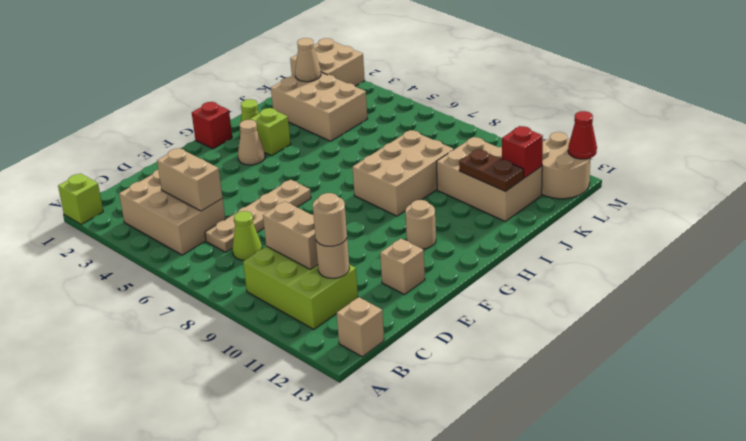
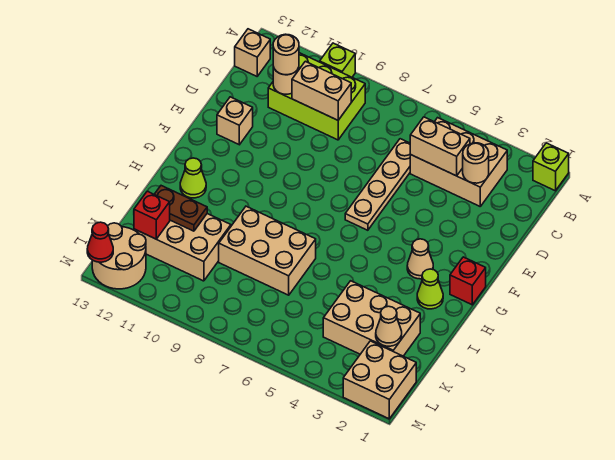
lime 1x1 cone [232,211,262,260] -> lime 1x1 cone moved to [180,158,206,198]
tan 1x1 round brick [405,200,436,249] -> tan 1x1 round brick moved to [463,143,489,183]
lime 1x1 brick [250,108,291,156] -> lime 1x1 brick moved to [320,43,355,77]
tan 2x3 brick [353,130,454,216] -> tan 2x3 brick turned to [219,206,316,295]

